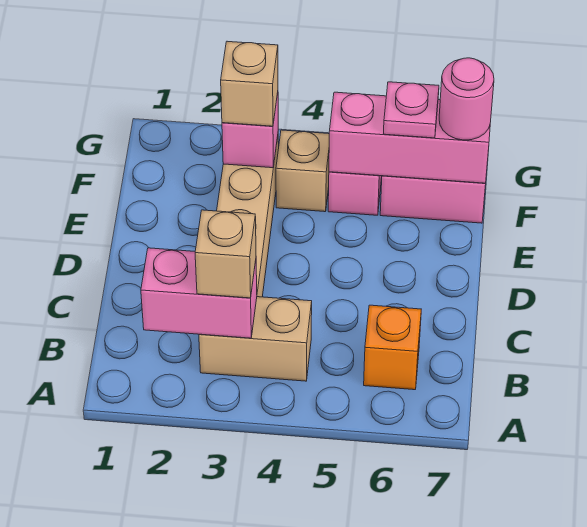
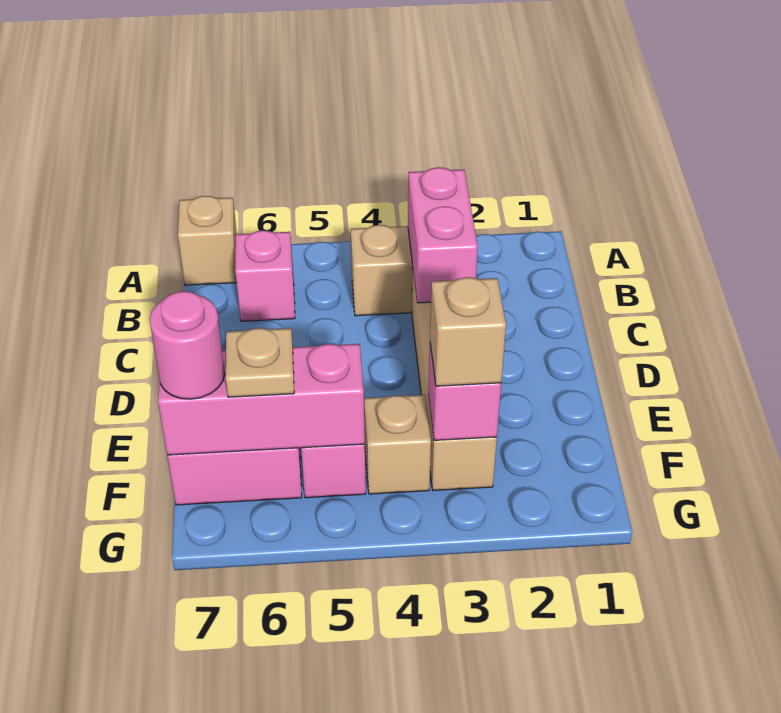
pink 1x2 brick [141,248,257,338] -> pink 1x2 brick turned to [408,167,478,303]
tan 1x1 brick [195,210,256,298] -> tan 1x1 brick moved to [178,196,237,285]
orange 1x1 brick [364,305,421,390] -> pink 1x1 brick [235,230,295,321]
pink 1x1 plate [384,82,439,138] -> tan 1x1 plate [226,328,294,397]

